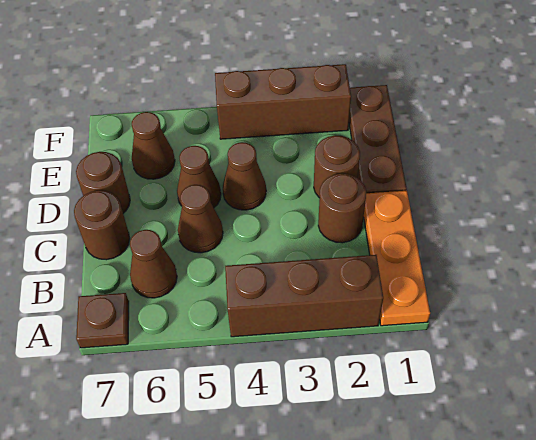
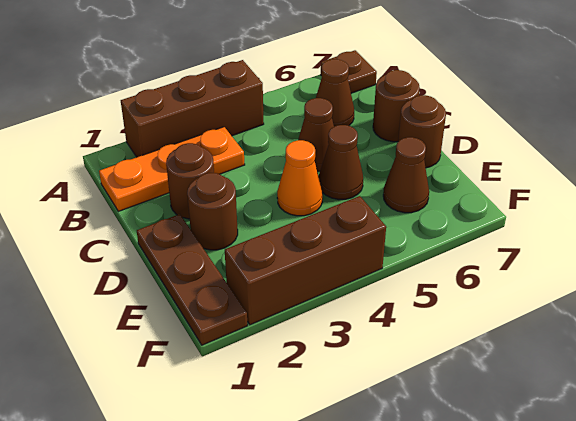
orange 1x3 plate [364,191,430,326] -> orange 1x3 plate turned to [99,127,245,211]
brown 1x1 cone [223,142,266,210] -> orange 1x1 cone [277,140,323,216]

